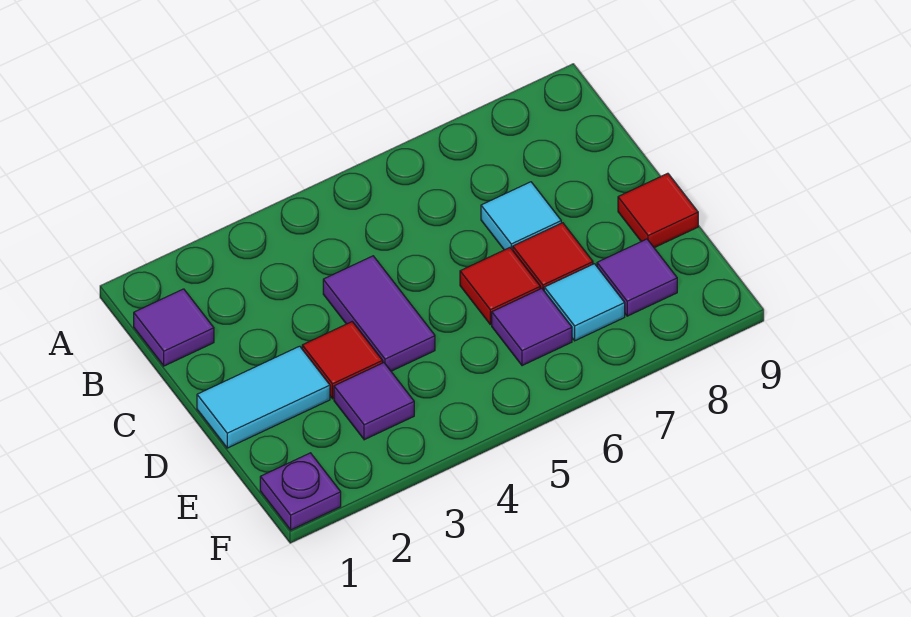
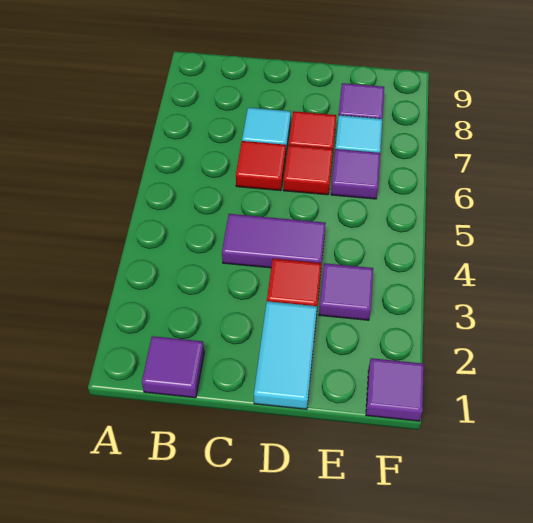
red 1x1 tile [618,173,698,248] -> red 1x1 tile moved to [236,141,286,191]
purple 1x1 plate [260,453,341,530] -> purple 1x1 tile [366,358,424,421]

